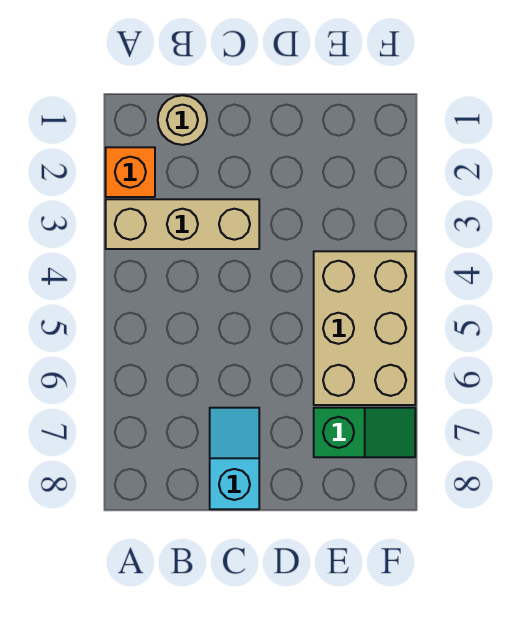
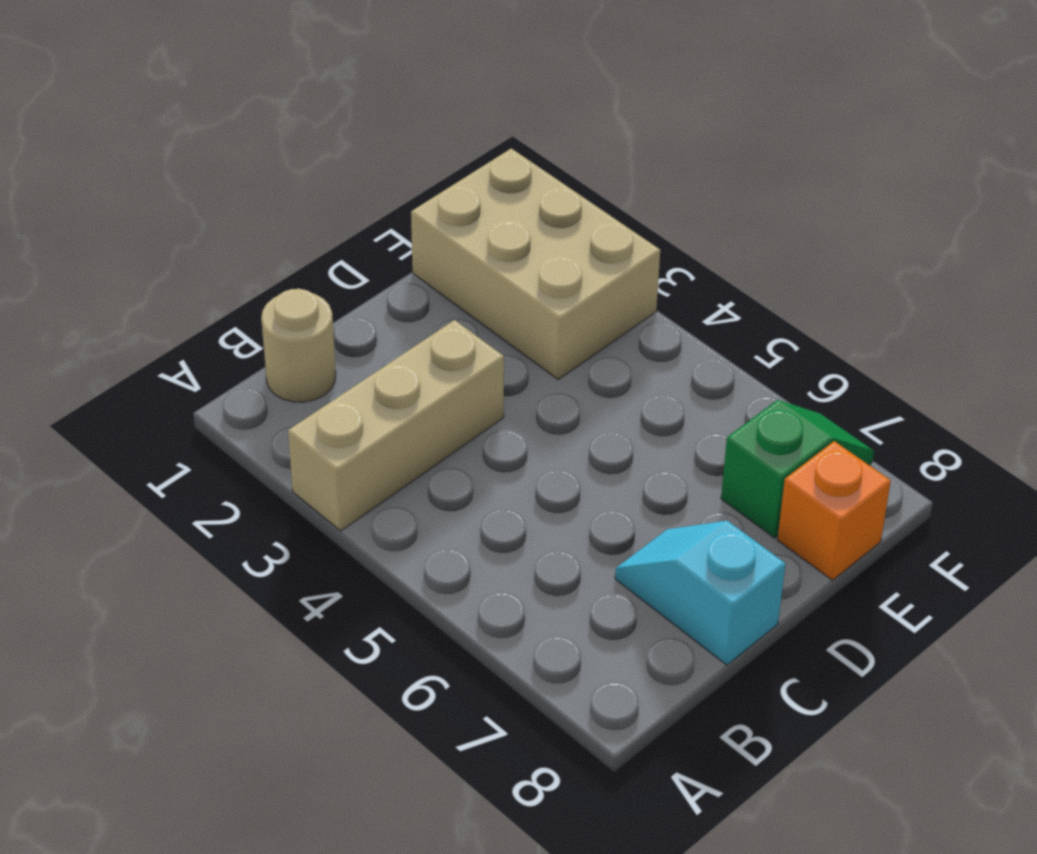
orange 1x1 brick [106,147,155,197] -> orange 1x1 brick moved to [777,441,891,580]
tan 2x3 brick [314,251,415,405] -> tan 2x3 brick moved to [411,148,660,380]

